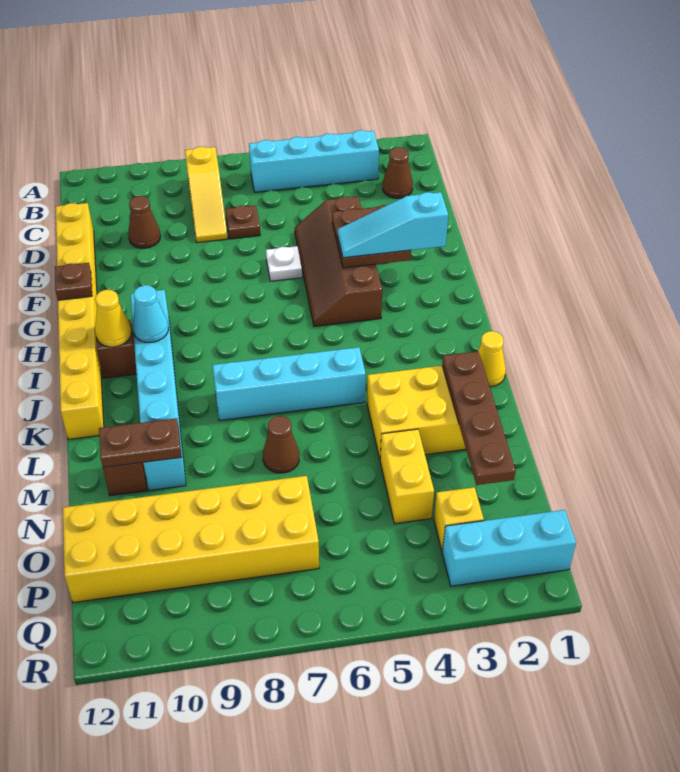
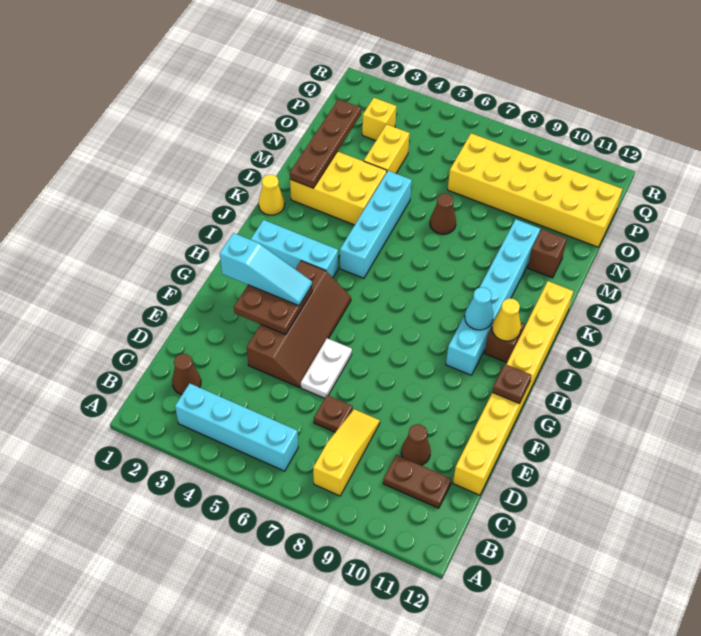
white 1x1 plate [266,246,302,281] -> white 1x2 plate [301,338,352,398]
cyan 1x4 brick [212,347,366,421] -> cyan 1x4 brick turned to [340,171,412,278]
brown 1x2 plate [99,418,182,467] -> brown 1x2 plate moved to [383,455,452,508]
cyan 1x3 brick [442,510,576,586] -> cyan 1x3 brick moved to [251,220,338,278]

